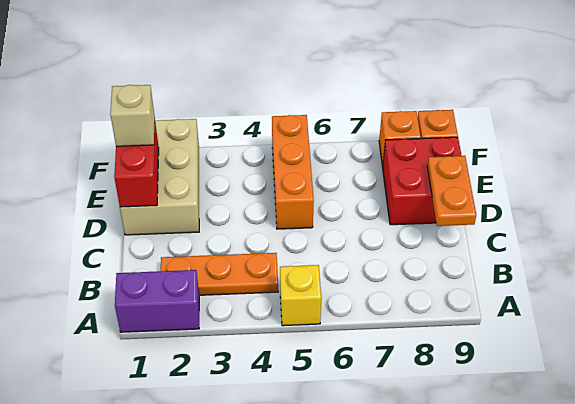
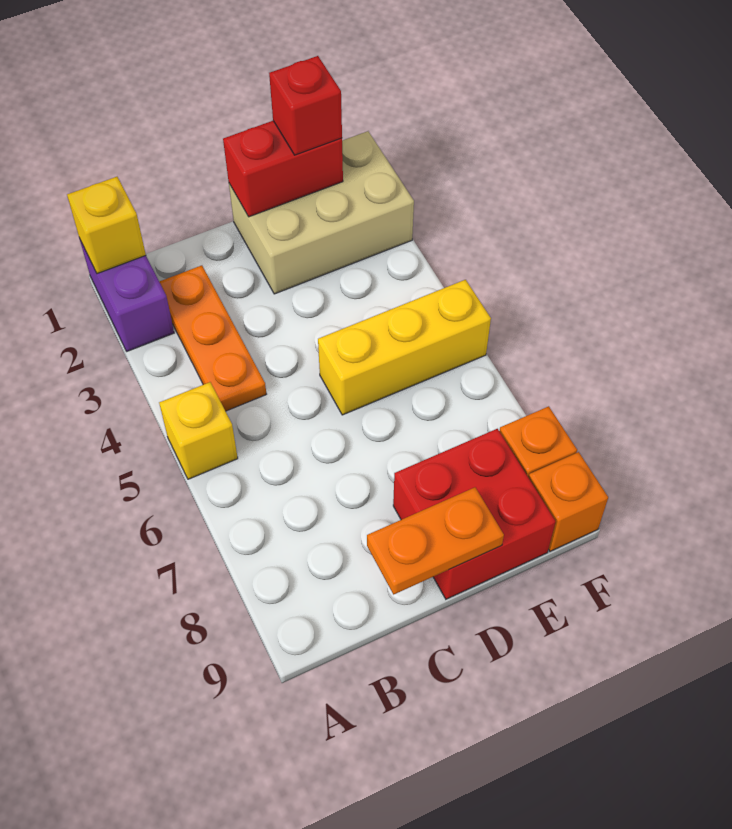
none -> yellow 1x1 brick [67,177,146,274]
orange 1x3 brick [272,115,314,229] -> yellow 1x3 brick [318,280,491,415]
tan 1x1 brick [110,85,155,146] -> red 1x1 brick [269,56,342,155]

